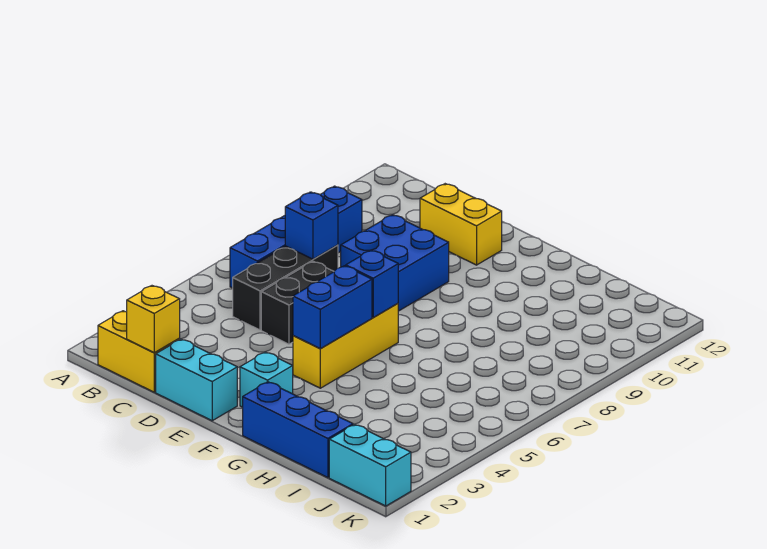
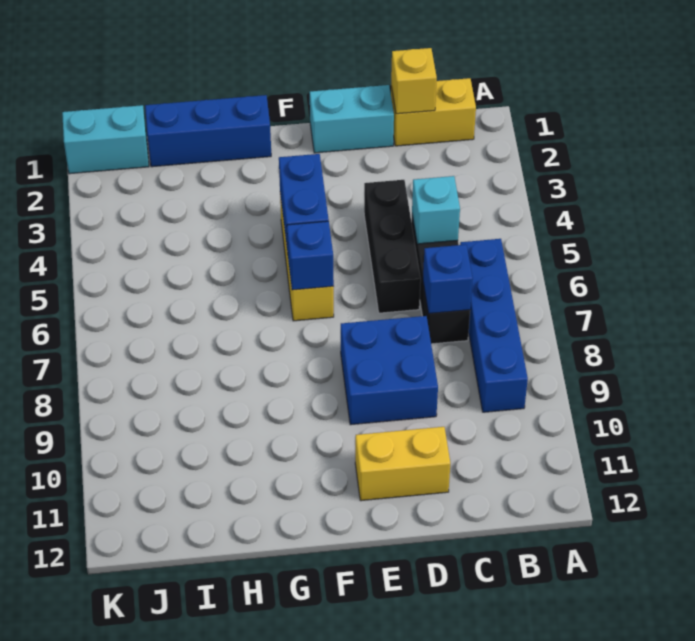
black 1x2 brick [261,261,334,344] -> black 1x3 brick [364,180,421,313]
cyan 1x1 brick [240,352,293,407] -> cyan 1x1 brick moved to [412,176,460,244]

